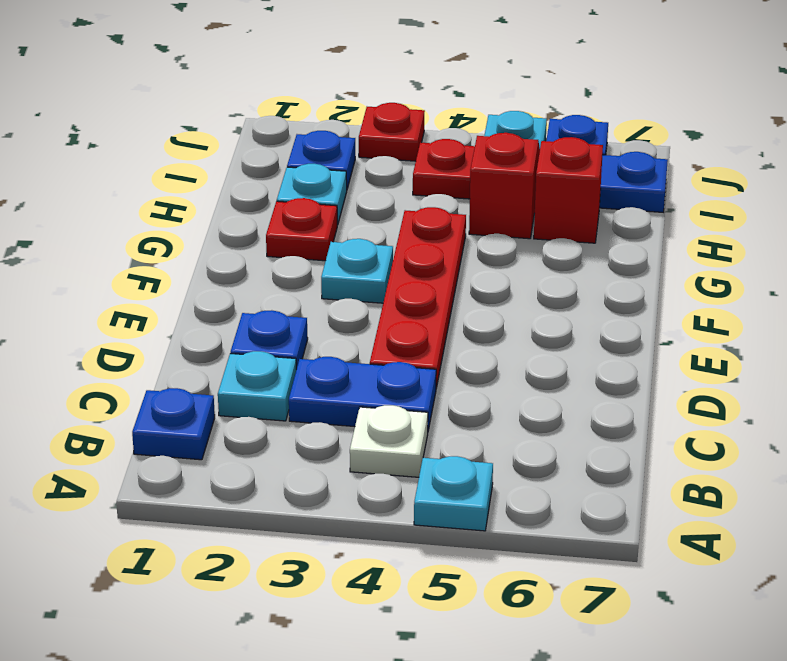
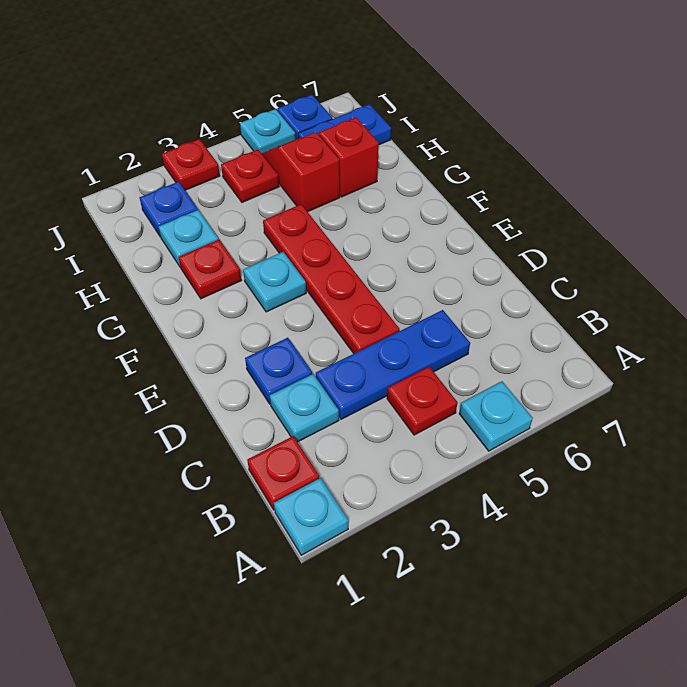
none -> cyan 1x1 plate [274,478,348,555]
blue 1x1 plate [132,388,215,460] -> red 1x1 plate [247,436,319,510]
white 1x1 plate [350,405,428,477] -> red 1x1 plate [387,367,458,435]
blue 1x2 plate [289,357,436,430] -> blue 1x3 plate [316,310,470,419]

